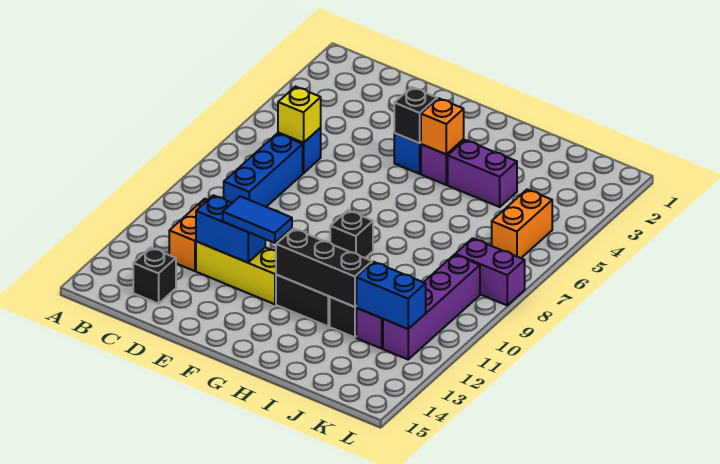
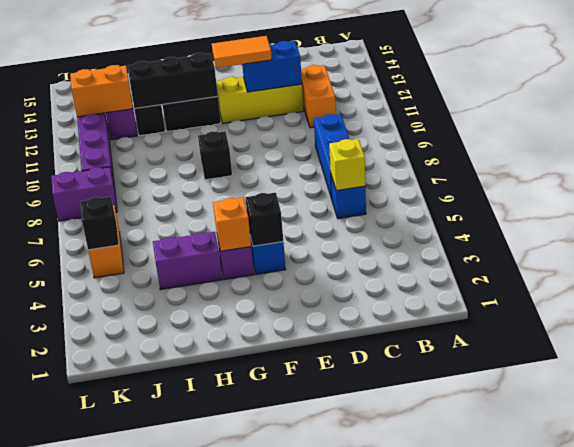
black 1x1 brick [133,248,176,304] -> black 1x1 brick moved to [80,197,119,250]
blue 1x2 tile [223,196,292,243] -> orange 1x2 tile [212,36,272,68]
blue 1x2 brick [356,262,426,329] -> orange 1x2 brick [70,65,133,117]

